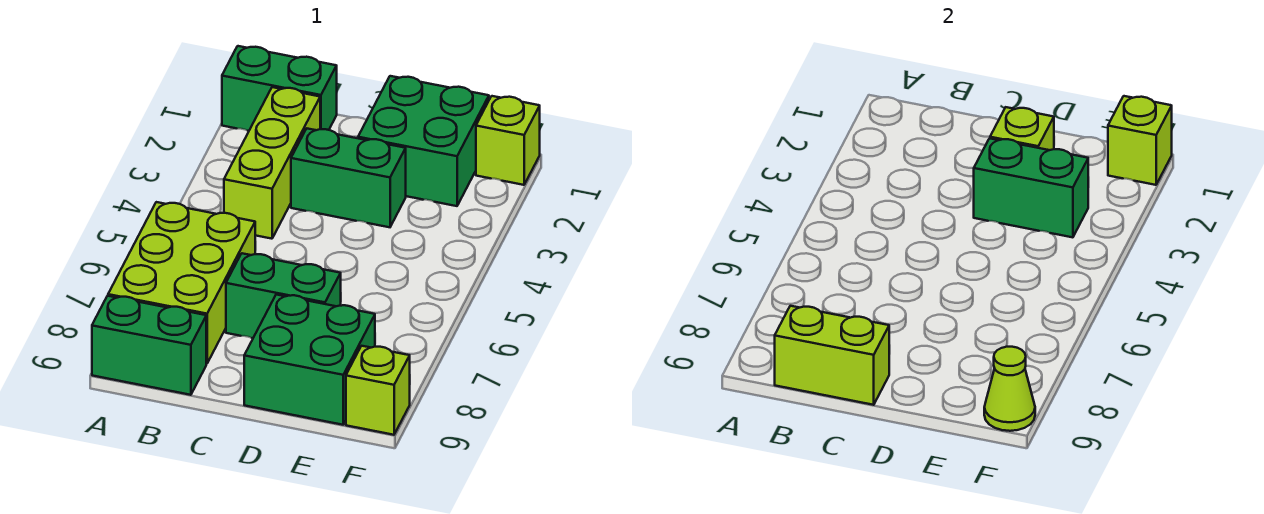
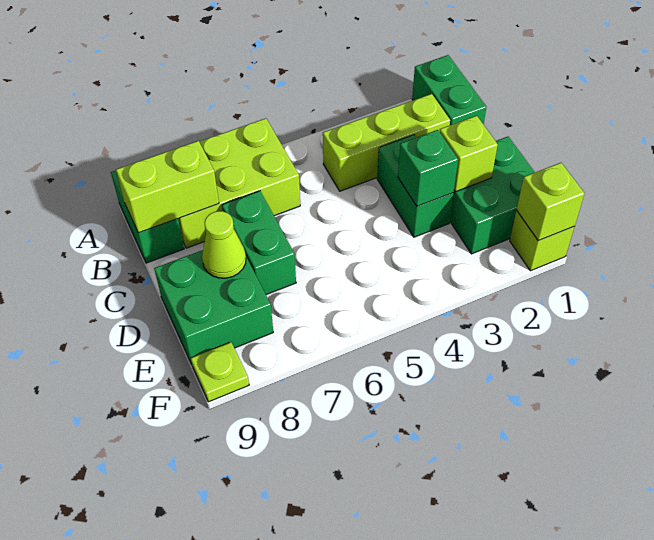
lime 1x2 brick [775,306,889,405] -> lime 1x2 brick turned to [116,141,219,233]
green 1x2 brick [974,138,1088,237] -> green 1x1 brick [398,130,458,206]
lime 1x1 brick [346,346,410,435] -> lime 1x1 plate [191,342,249,402]
lime 1x1 cone [984,347,1035,431] -> lime 1x1 cone moved to [202,211,246,278]

